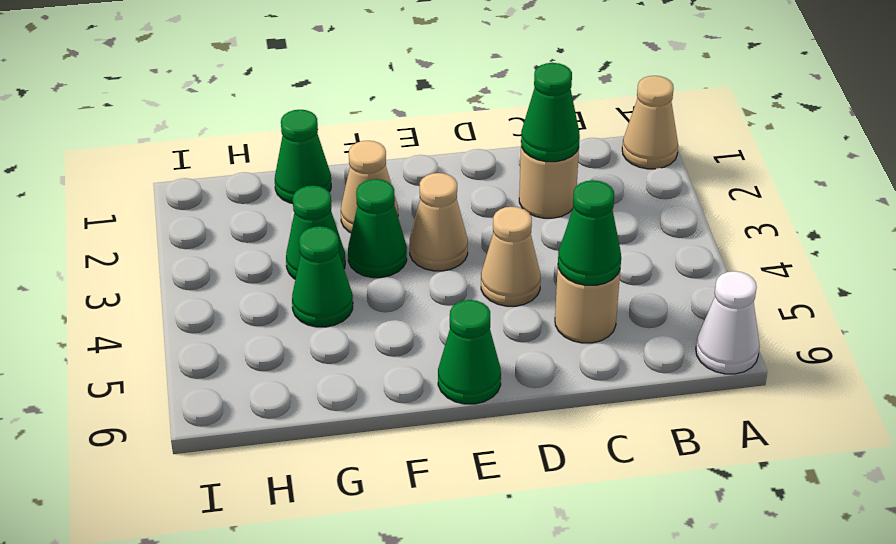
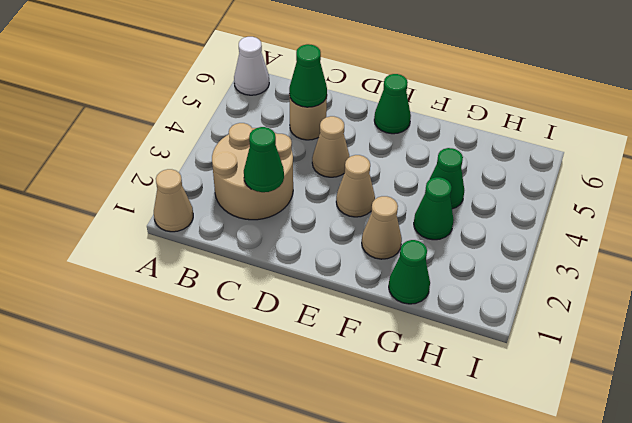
tan 1x1 round brick [519,147,579,218] -> tan 2x2 round brick [212,123,293,220]
green 1x1 cone [348,179,407,278] -> none

